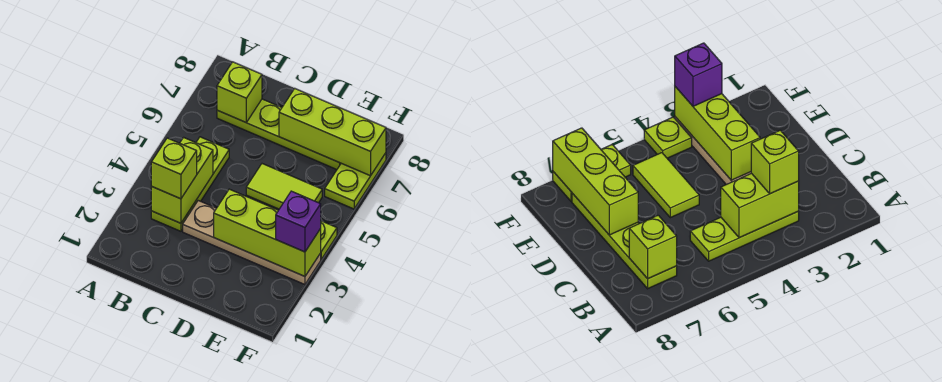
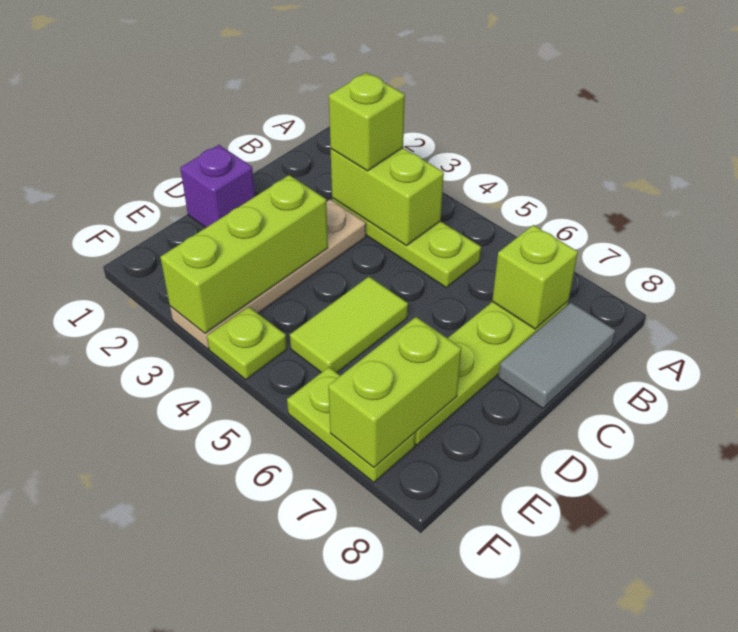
none -> grey 1x2 tile [498,303,615,408]
lime 1x3 brick [279,89,386,176] -> lime 1x2 brick [328,317,462,468]
purple 1x1 brick [276,191,321,252] -> purple 1x1 brick moved to [180,145,255,228]

